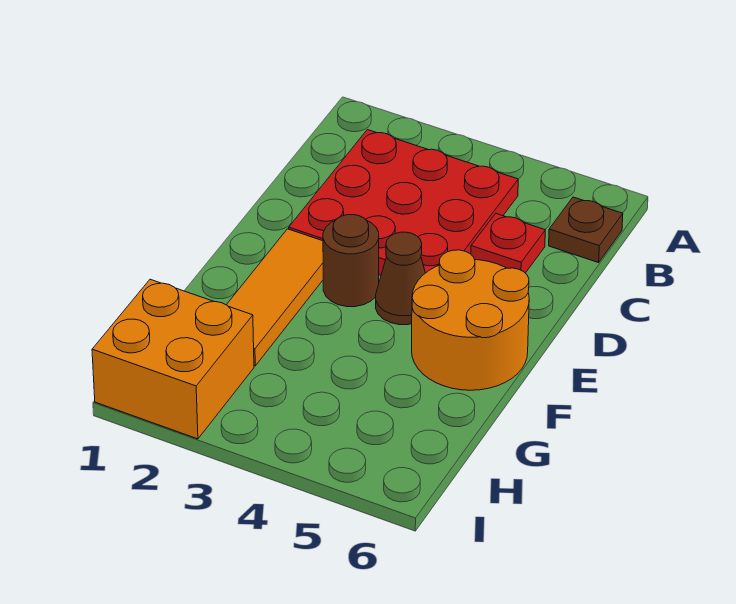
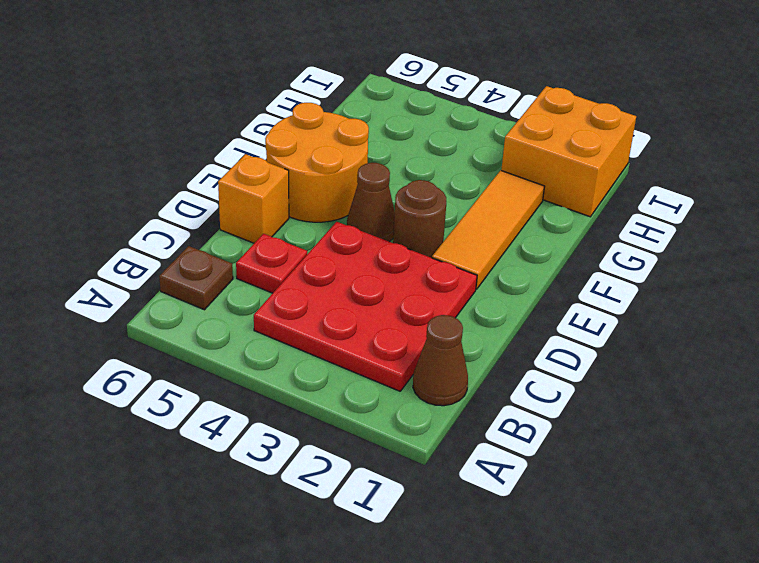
none -> brown 1x1 cone [413,315,468,406]
none -> orange 1x1 brick [218,154,289,243]

